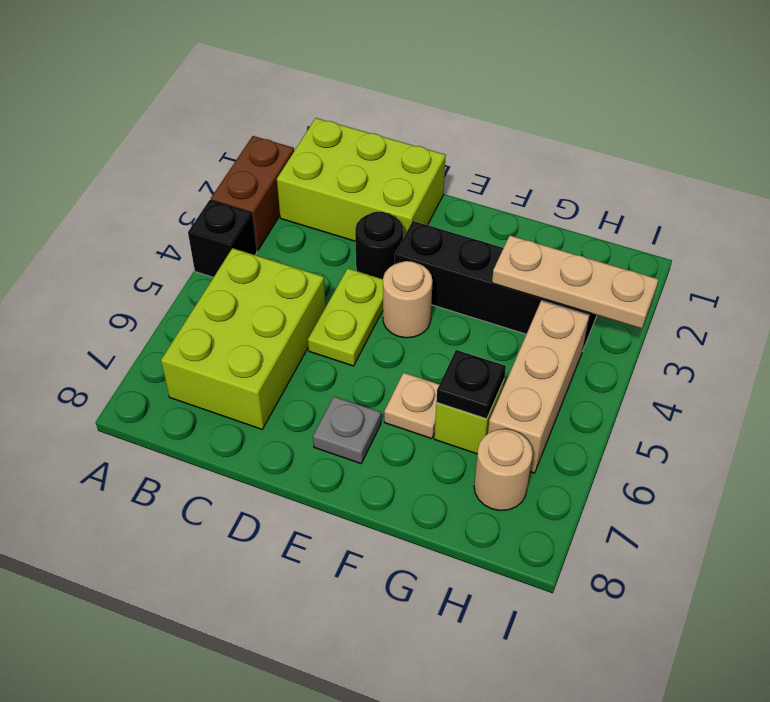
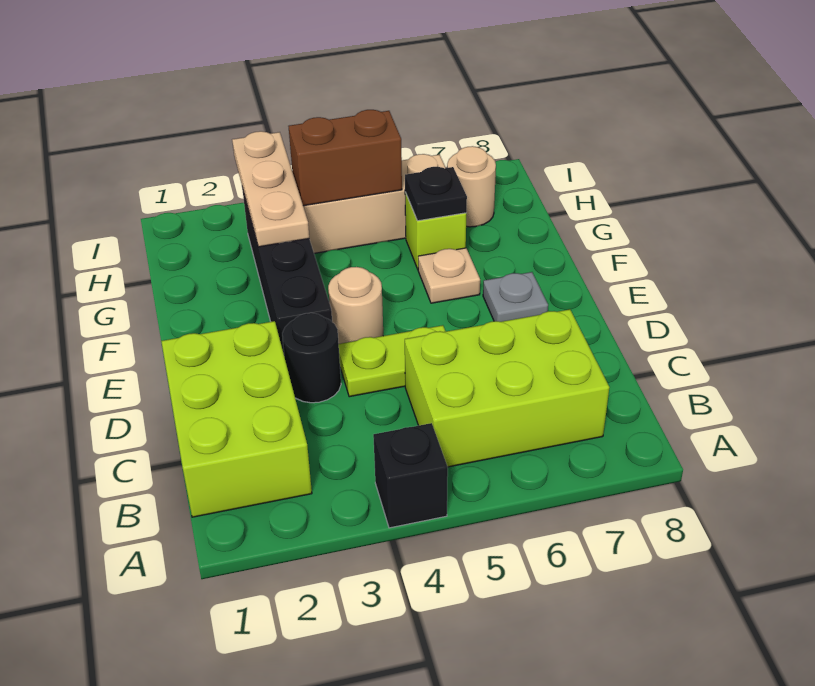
brown 1x2 brick [211,136,294,251] -> brown 1x2 brick moved to [289,110,402,206]

